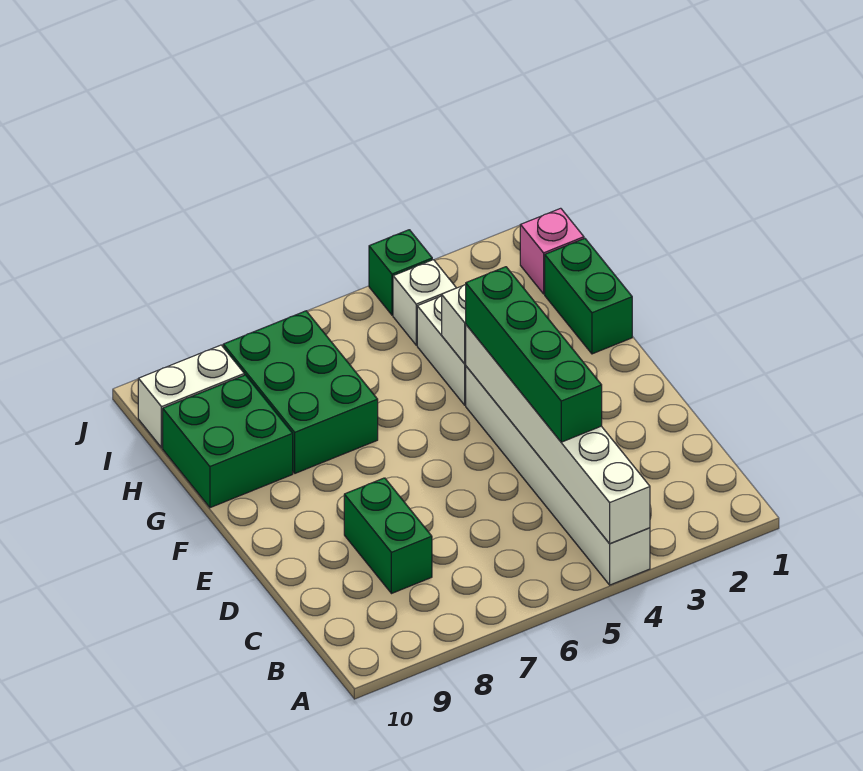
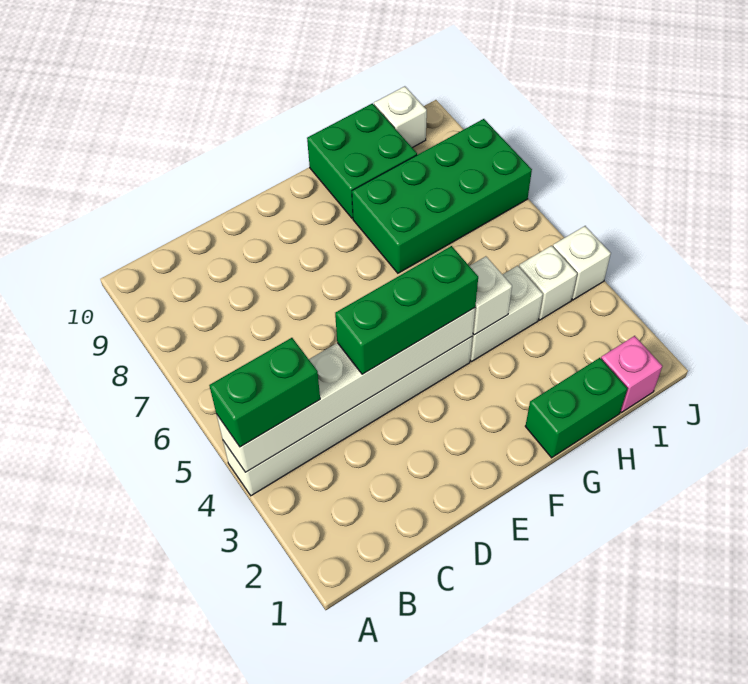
green 1x4 brick [466,267,602,442] -> green 1x3 brick [335,246,478,374]
green 1x2 brick [344,478,432,594] -> green 1x2 brick moved to [209,338,320,447]
green 2x3 brick [223,311,378,473] -> green 2x4 brick [352,119,532,273]
white 1x2 brick [138,345,244,448] -> white 1x1 brick [374,86,427,148]
green 1x1 brick [369,230,432,315] -> white 1x1 brick [553,226,611,300]

